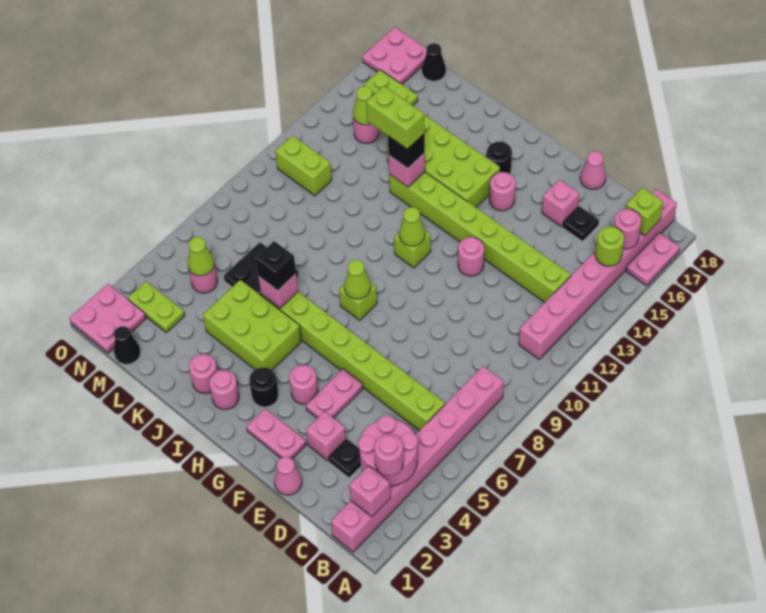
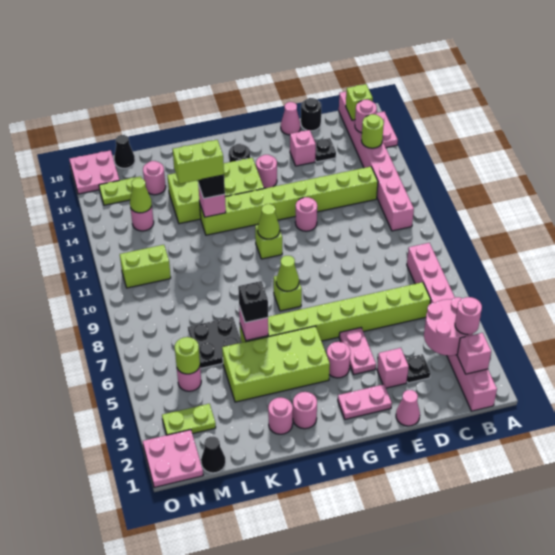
black 1x1 round brick [249,367,278,407] -> black 1x1 round brick moved to [301,98,321,131]
lime 2x3 brick [203,280,302,370] -> lime 2x4 brick [222,326,330,402]
none -> pink 1x1 round brick [143,161,166,195]
lime 1x1 cone [188,237,214,276] -> lime 1x1 round brick [175,337,200,374]

